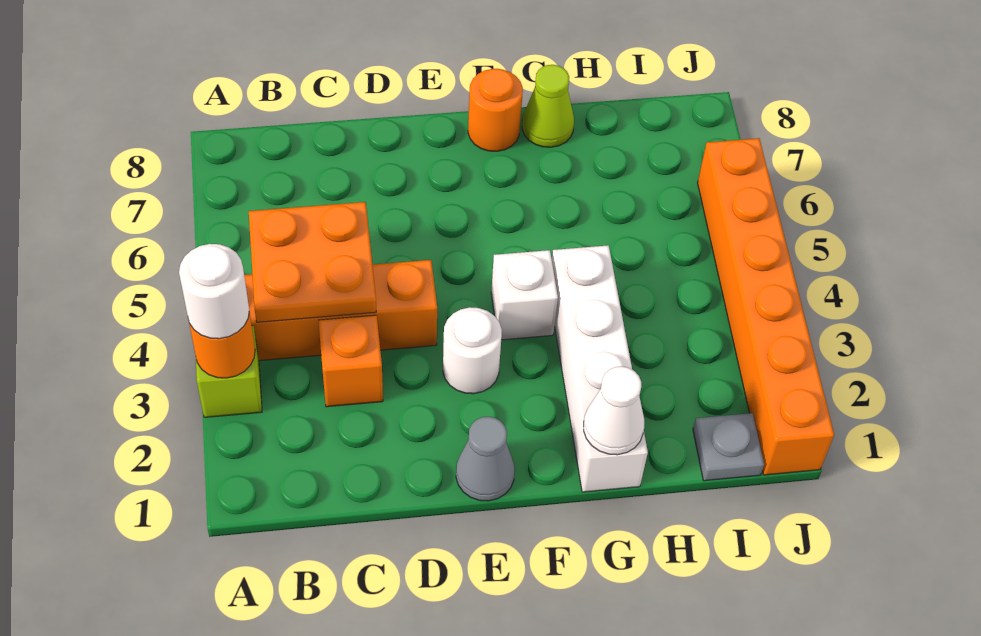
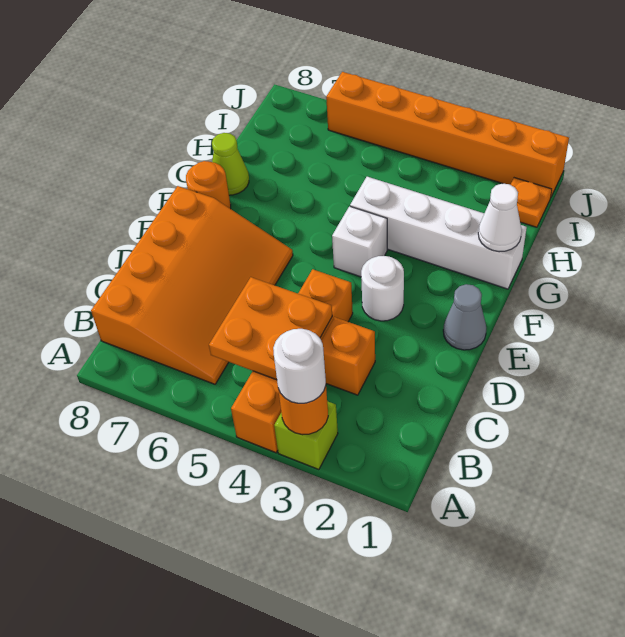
none -> orange 3x4 slope [91,186,293,384]
grey 1x1 plate [693,413,764,481] -> orange 1x1 plate [511,178,552,227]

